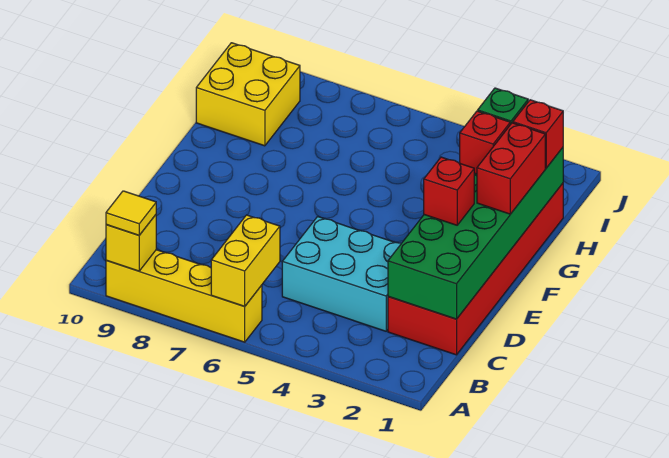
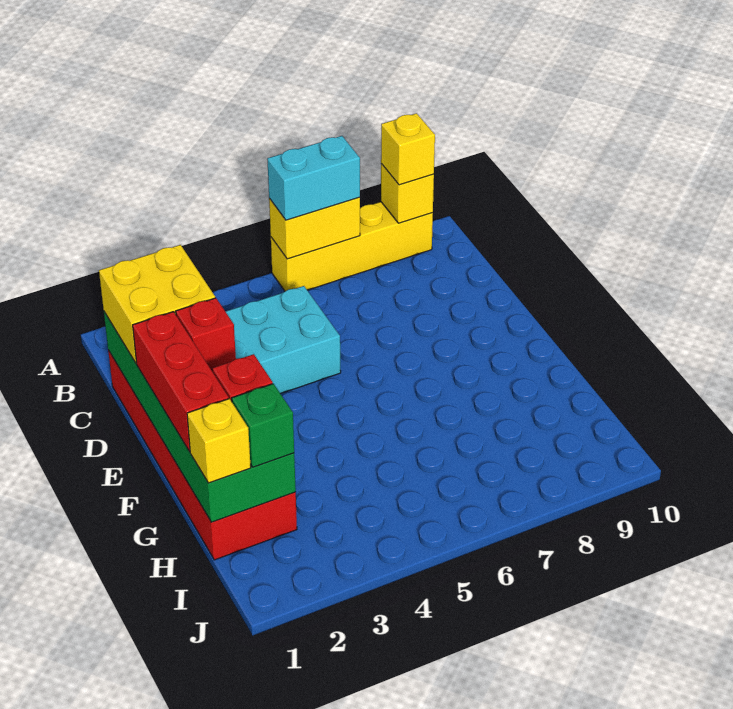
yellow 1x2 brick [211,215,280,306] -> yellow 1x2 brick turned to [269,197,360,259]
none -> cyan 1x2 brick [267,136,360,220]
yellow 1x1 tile [106,191,156,235] -> yellow 1x1 brick [381,113,435,185]
red 1x2 brick [477,123,545,214] -> red 1x3 brick [133,312,229,452]
red 1x1 brick [513,100,563,168] -> yellow 1x1 brick [187,399,251,483]
yellow 2x2 brick [196,43,300,146] -> yellow 2x2 brick moved to [99,245,215,363]

